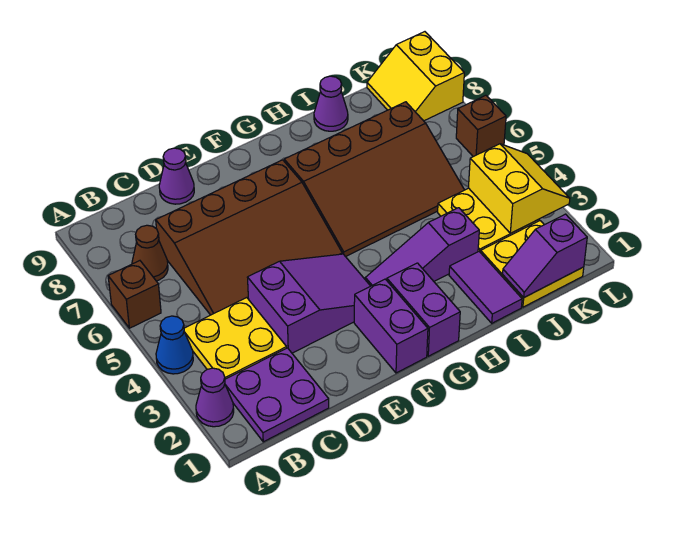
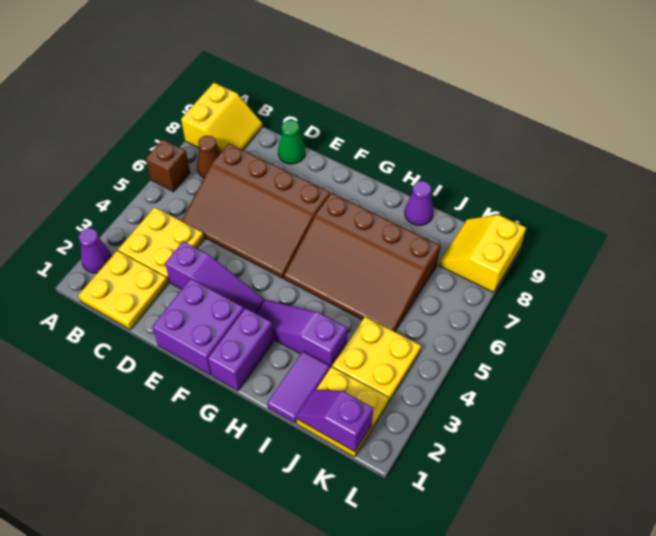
blue 1x1 cone [156,316,193,374] -> none
purple 2x2 plate [225,348,329,442] -> yellow 2x2 plate [78,251,168,330]
purple 2x3 slope [247,254,370,353] -> purple 1x3 slope [165,241,264,313]
purple 1x1 cone [159,148,194,204] -> green 1x1 cone [278,120,305,164]
purple 1x2 brick [354,279,428,373] -> purple 2x2 brick [152,279,244,375]
yellow 2x2 slope [468,144,570,233] -> yellow 2x2 slope moved to [181,83,263,153]
brown 1x1 brick [456,95,506,157] -> none

